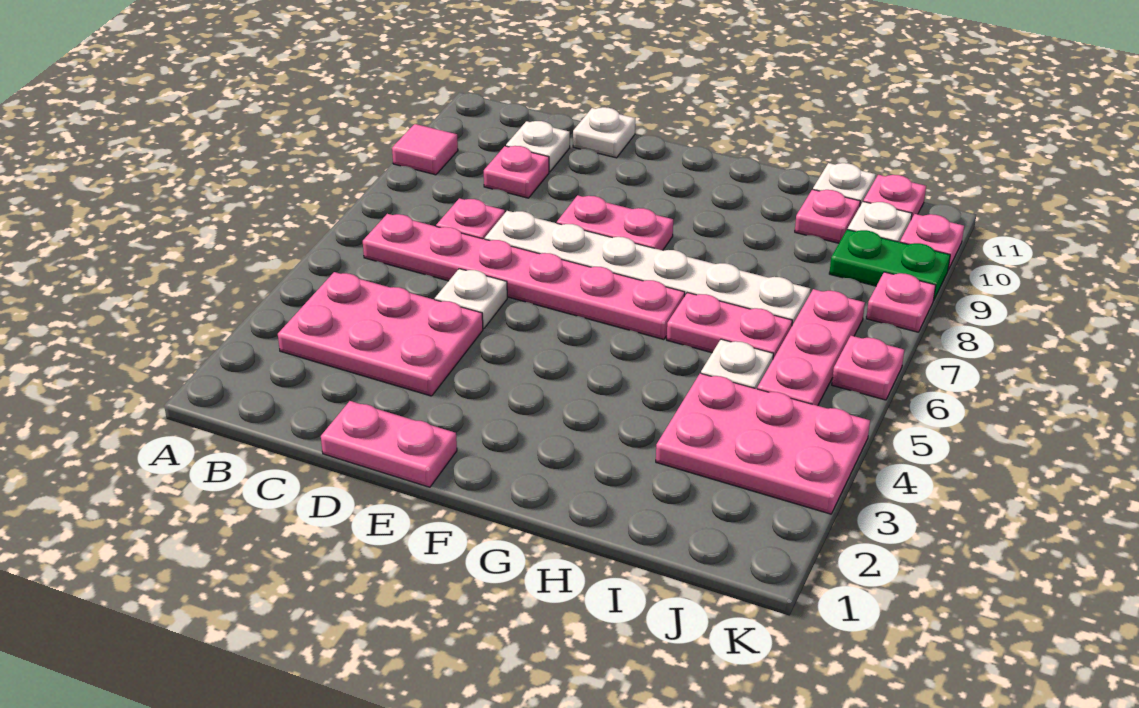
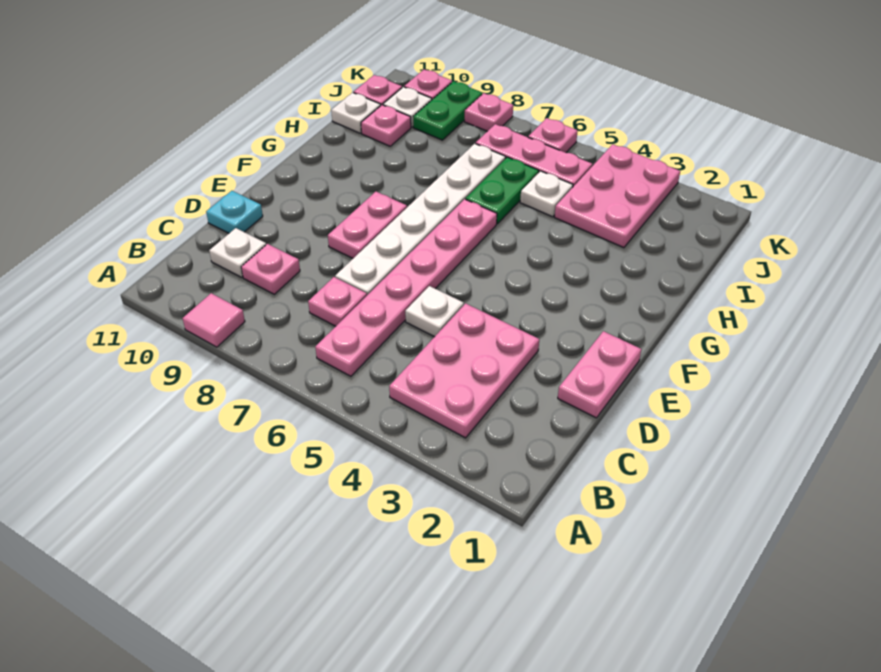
white 1x1 plate [573,107,635,158] -> cyan 1x1 plate [206,191,263,233]
pink 1x2 plate [667,293,792,359] -> green 1x2 plate [466,157,539,224]

